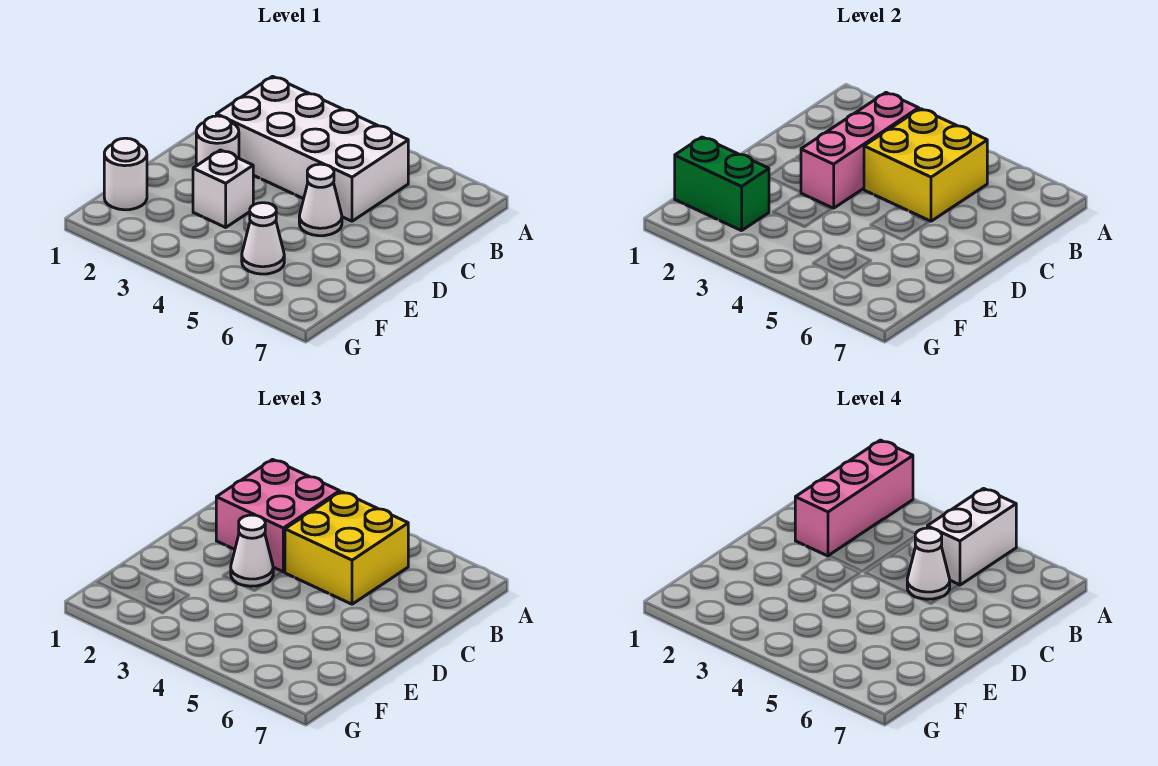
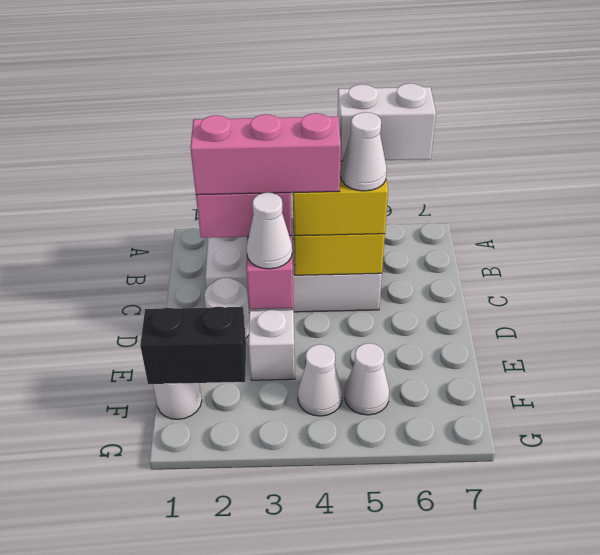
pink 1x3 brick [795,440,913,556] -> pink 1x3 brick turned to [190,113,341,195]
white 1x2 brick [927,489,1016,585] -> white 1x2 brick turned to [338,83,436,161]
white 1x1 cone [299,164,342,236] -> white 1x1 cone moved to [298,344,342,416]
green 1x2 brick [675,137,769,231] -> black 1x2 brick [140,307,246,384]

